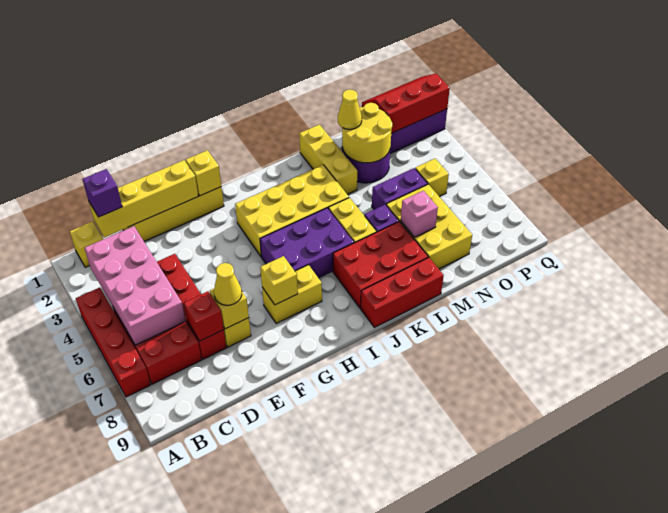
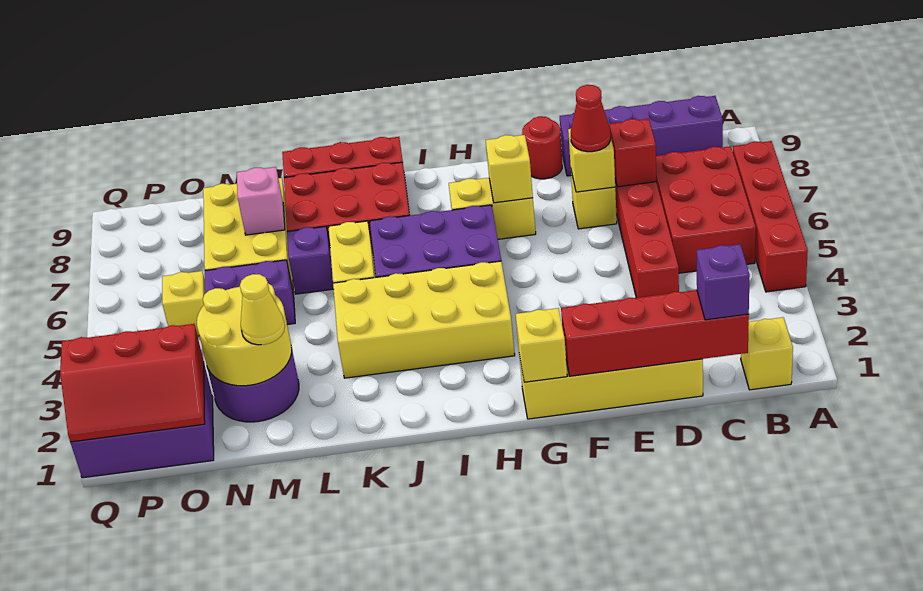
pink 2x4 brick [85,226,186,345] -> none
none -> purple 1x4 brick [560,96,723,176]
yellow 1x4 brick [89,160,198,237] -> red 1x4 brick [561,290,749,376]
yellow 1x1 cone [214,263,242,305] -> red 1x1 cone [571,85,611,152]
none -> red 1x1 round brick [522,116,562,179]
yellow 1x3 brick [299,125,357,194] -> none

